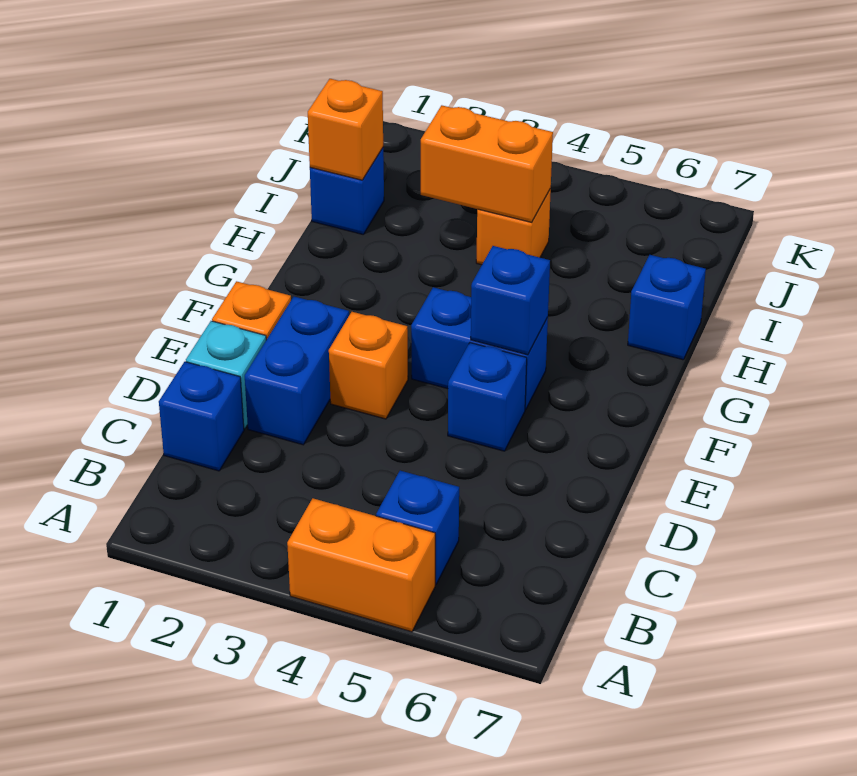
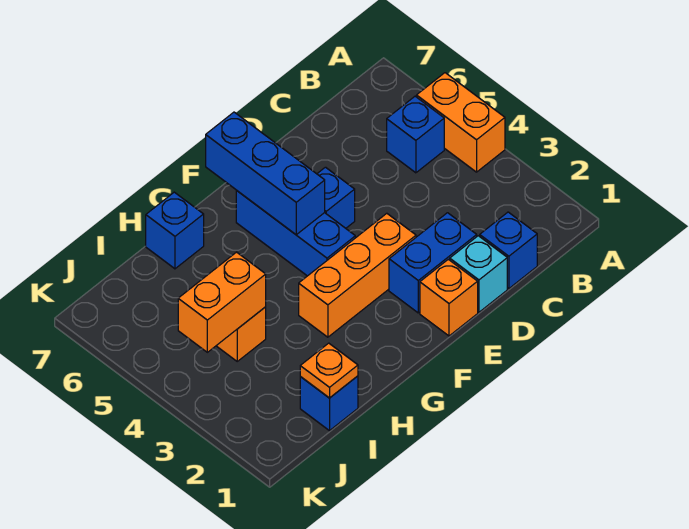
orange 1x1 brick [329,312,408,419] -> orange 1x3 brick [299,213,416,337]
blue 1x2 brick [411,287,548,409] -> blue 1x3 brick [236,190,355,276]
blue 1x1 brick [471,246,550,355] -> blue 1x3 brick [206,112,325,235]
orange 1x1 brick [308,79,383,180] -> orange 1x1 plate [300,343,358,398]
orange 1x2 brick [421,105,553,222] -> orange 1x2 brick turned to [178,252,266,352]

